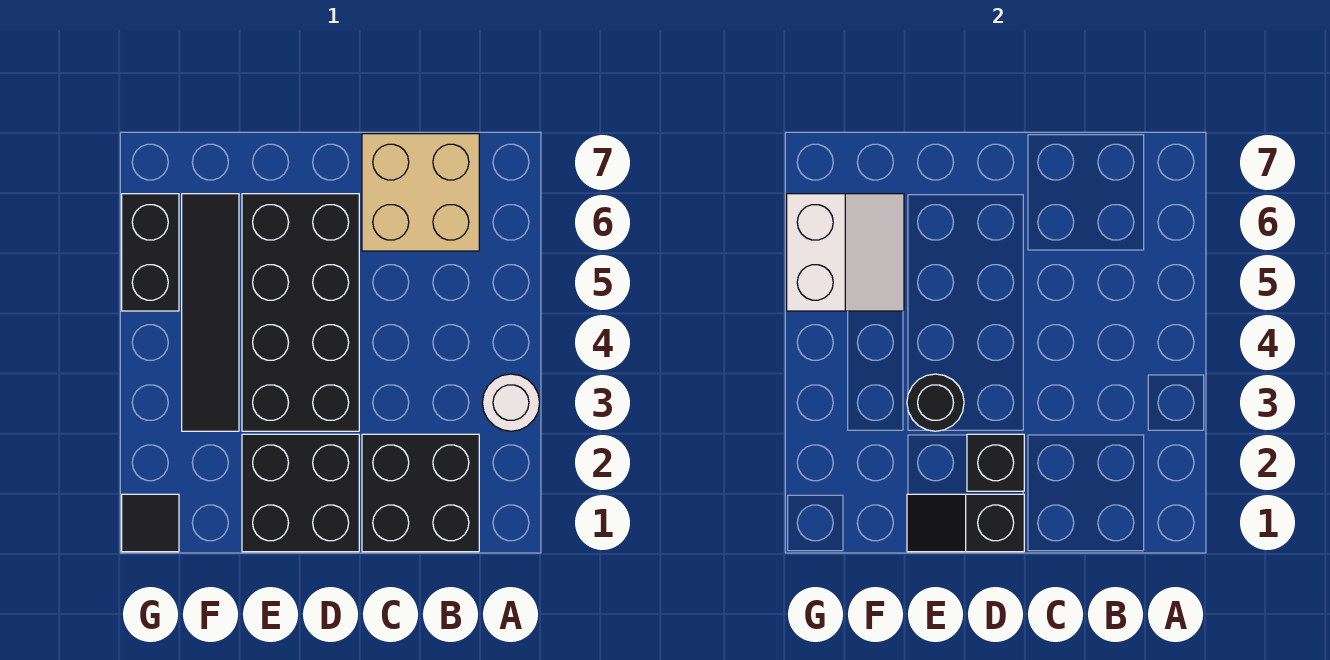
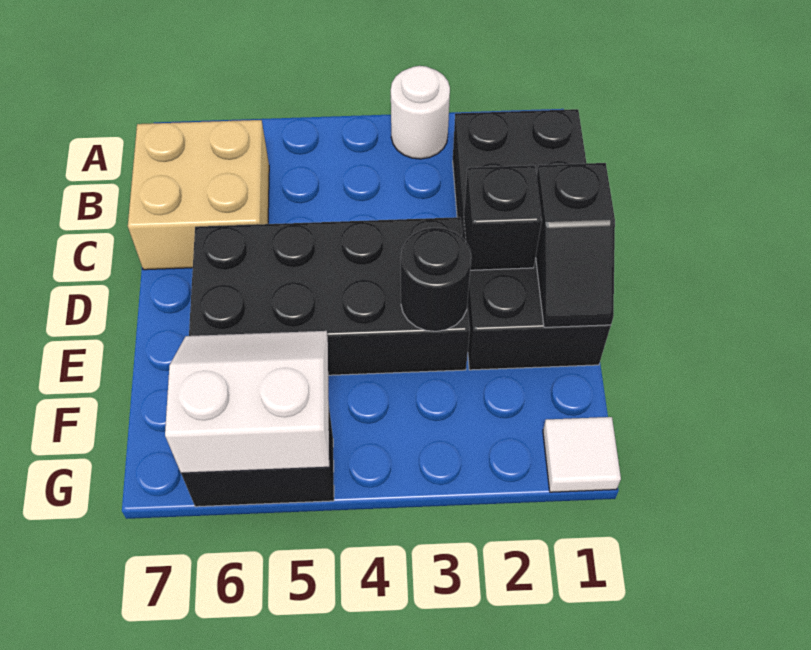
black 1x4 tile [182,194,239,431] -> none
black 1x1 tile [122,494,179,552] -> white 1x1 tile [543,417,621,492]

